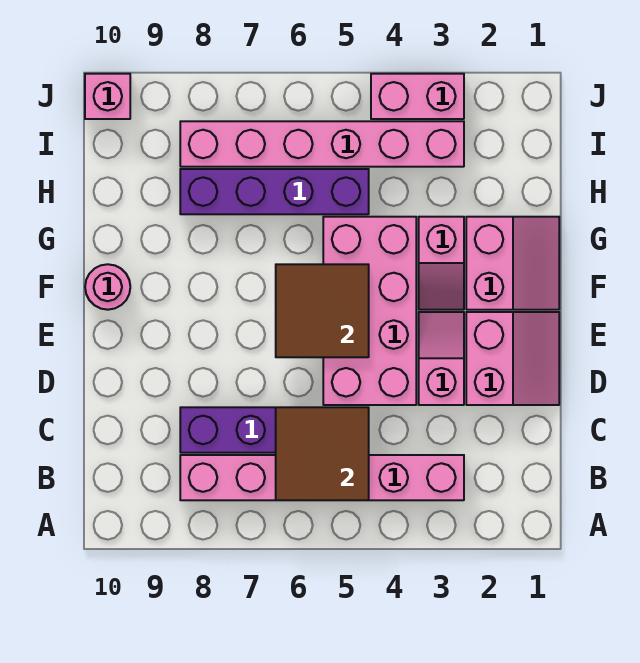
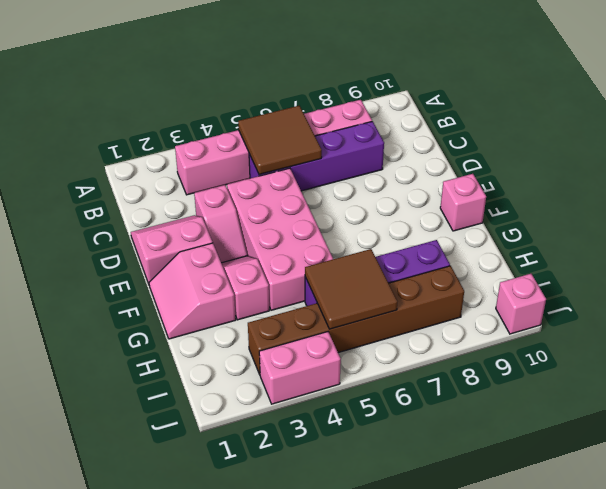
pink 2x2 slope [466,312,559,405] -> pink 2x2 slope turned to [131,215,213,284]
brown 2x2 tile [276,264,369,357] -> brown 2x2 tile moved to [305,249,397,329]
pink 1x1 round brick [85,264,130,310] -> pink 1x1 brick [440,174,486,231]
pink 1x6 brick [180,121,464,167] -> brown 1x6 brick [248,266,464,374]

